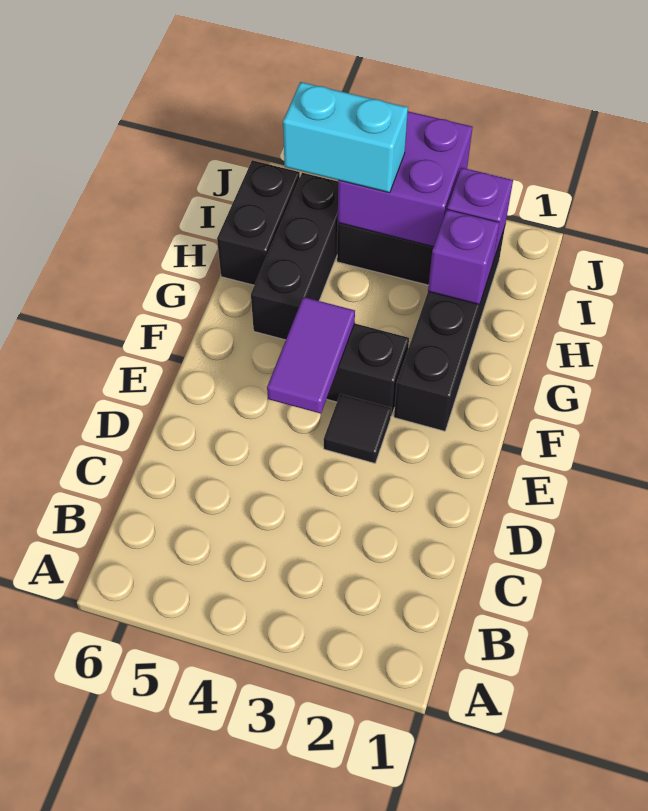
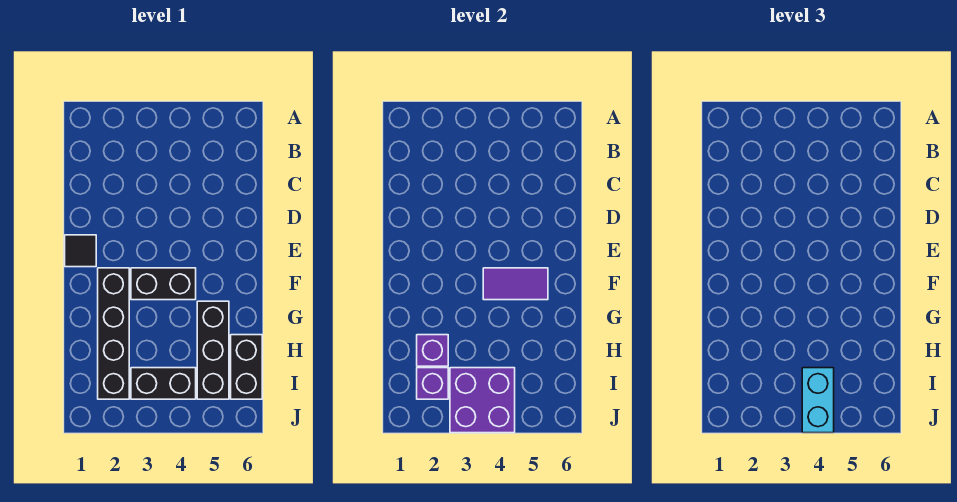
black 1x1 tile [324,394,391,463] -> black 1x1 tile moved to [65,235,96,267]
purple 1x2 tile [267,297,355,414] -> purple 1x2 tile turned to [483,268,548,300]
cyan 1x2 brick [283,82,408,193] -> cyan 1x2 brick turned to [802,368,834,433]

